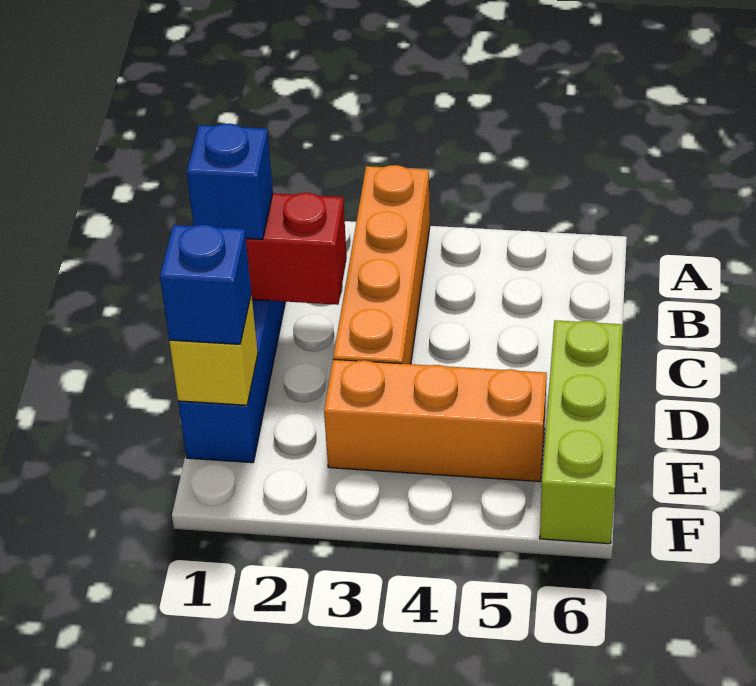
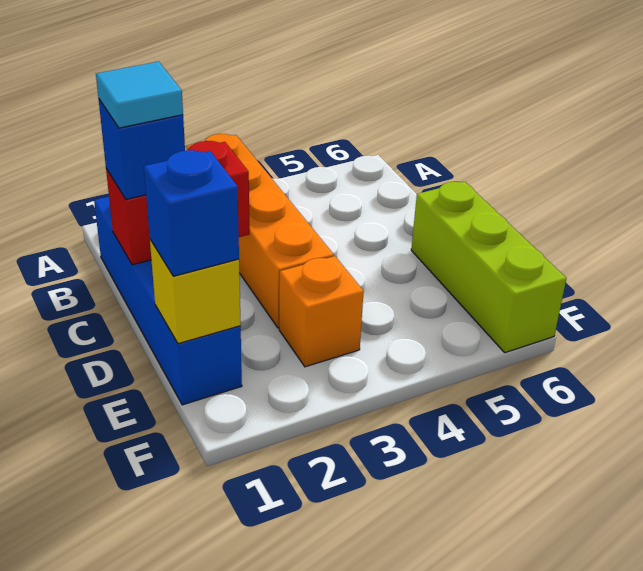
none -> cyan 1x1 tile [96,62,183,128]
orange 1x3 brick [324,360,547,482] -> orange 1x1 brick [279,256,364,367]

